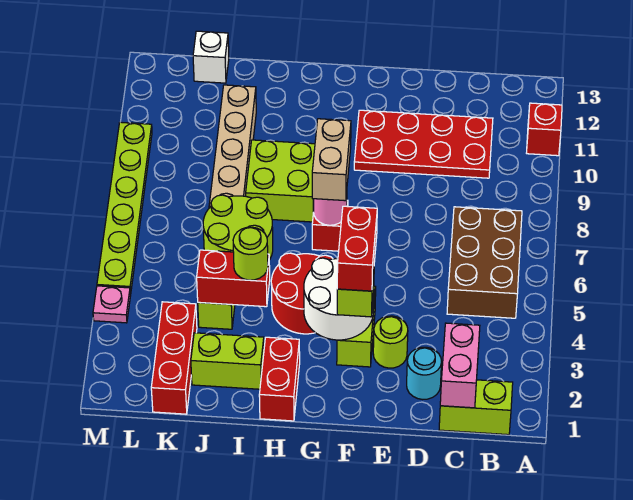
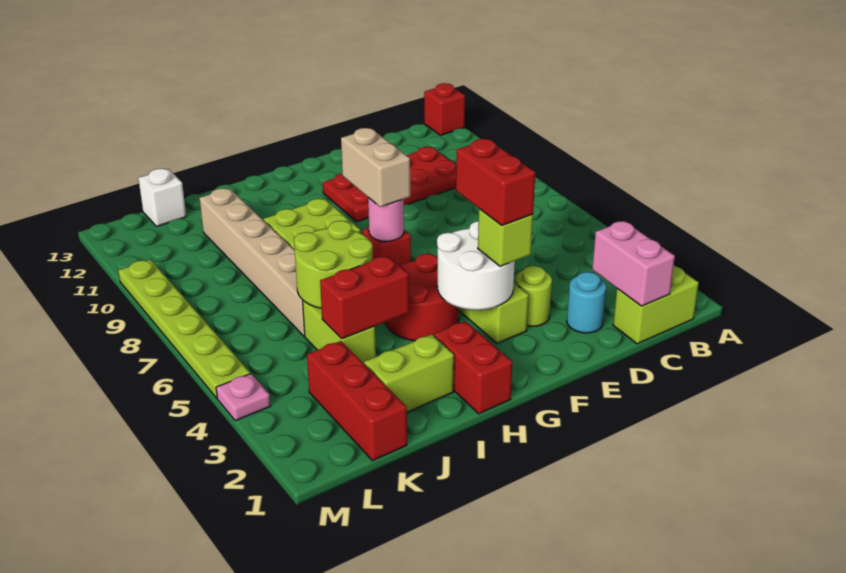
red 1x1 brick [527,103,562,156] -> red 1x1 brick moved to [424,83,465,135]
brown 2x3 brick [447,207,522,318] -> none
lime 1x1 round brick [233,227,268,280] -> none

